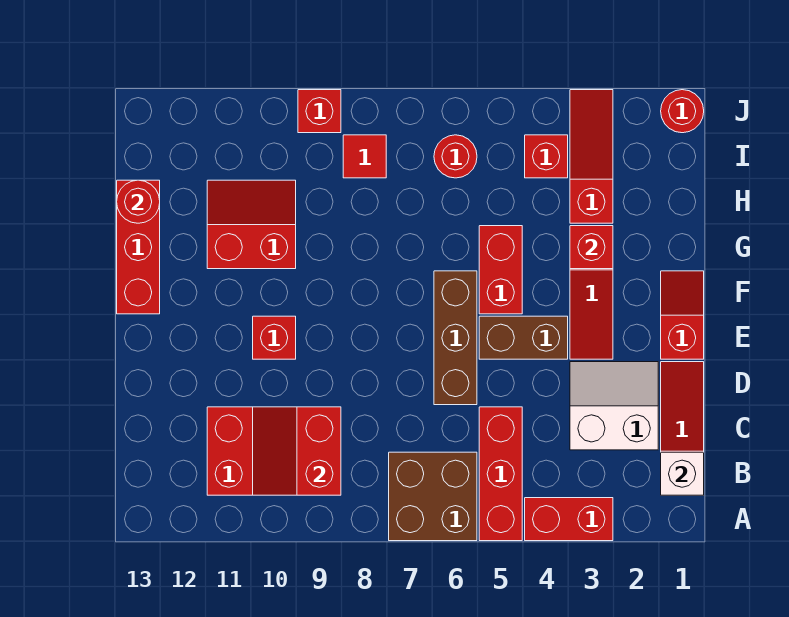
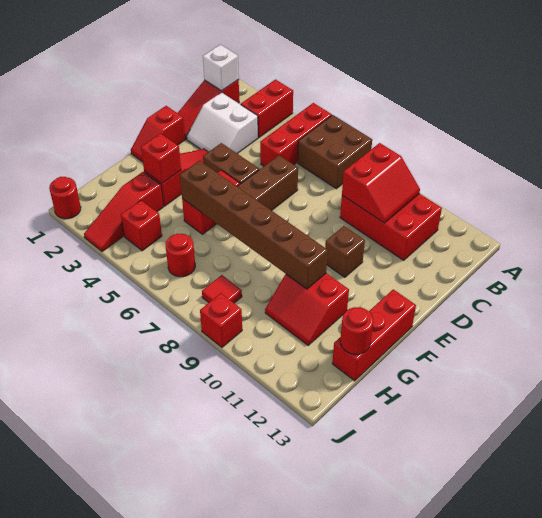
red 1x2 brick [525,498,613,541] -> red 1x2 brick turned to [241,80,293,138]
red 1x1 brick [253,316,296,359] -> brown 1x1 brick [325,226,365,277]
none -> brown 1x6 brick [180,161,328,289]

